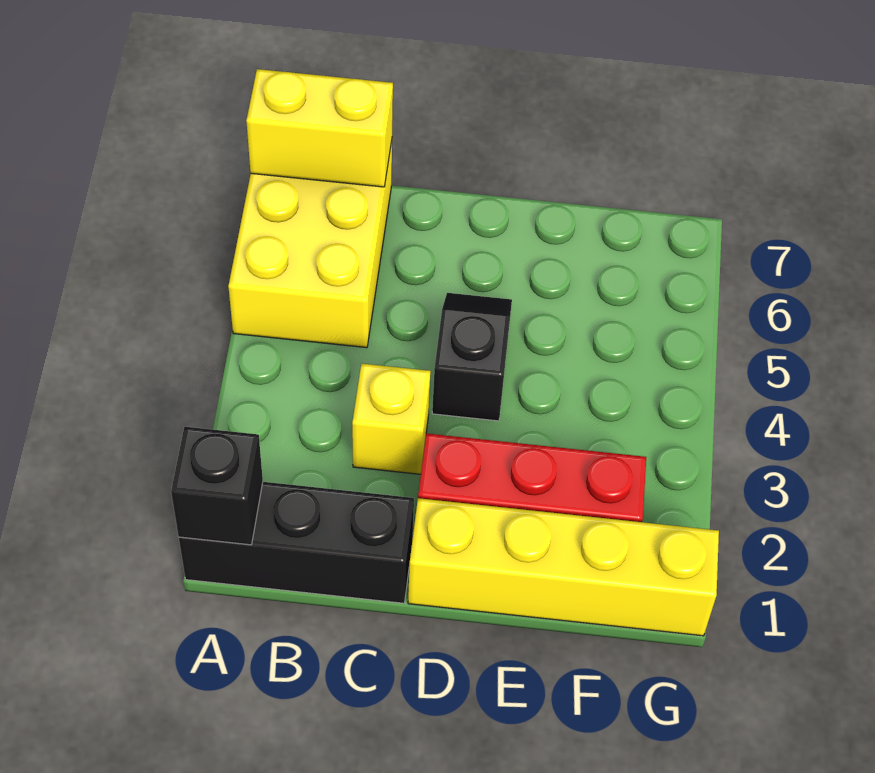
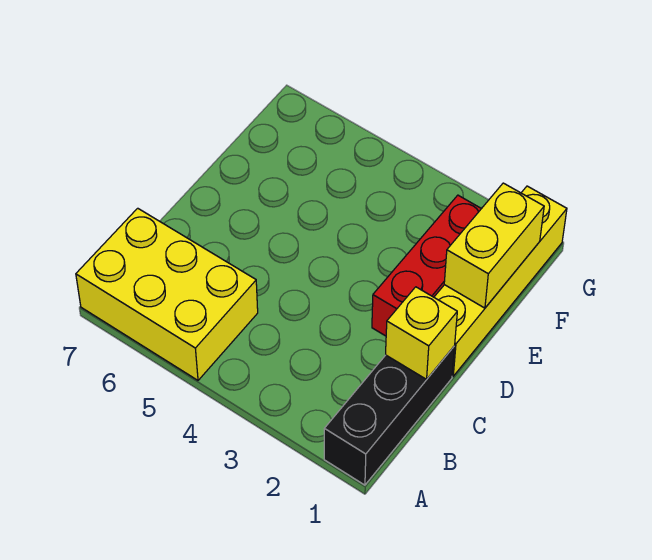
black 1x1 brick [171,427,263,545] -> none
yellow 1x2 brick [246,69,393,187] -> yellow 1x2 brick moved to [444,183,544,308]
yellow 1x1 brick [352,364,431,474] -> yellow 1x1 brick moved to [386,287,457,379]
black 1x2 slope [432,293,512,421] -> none

